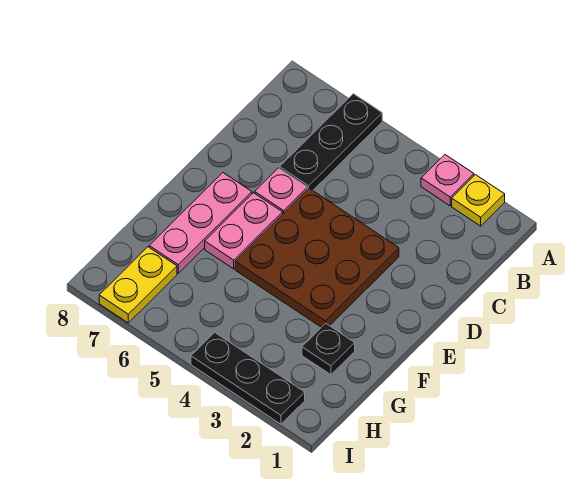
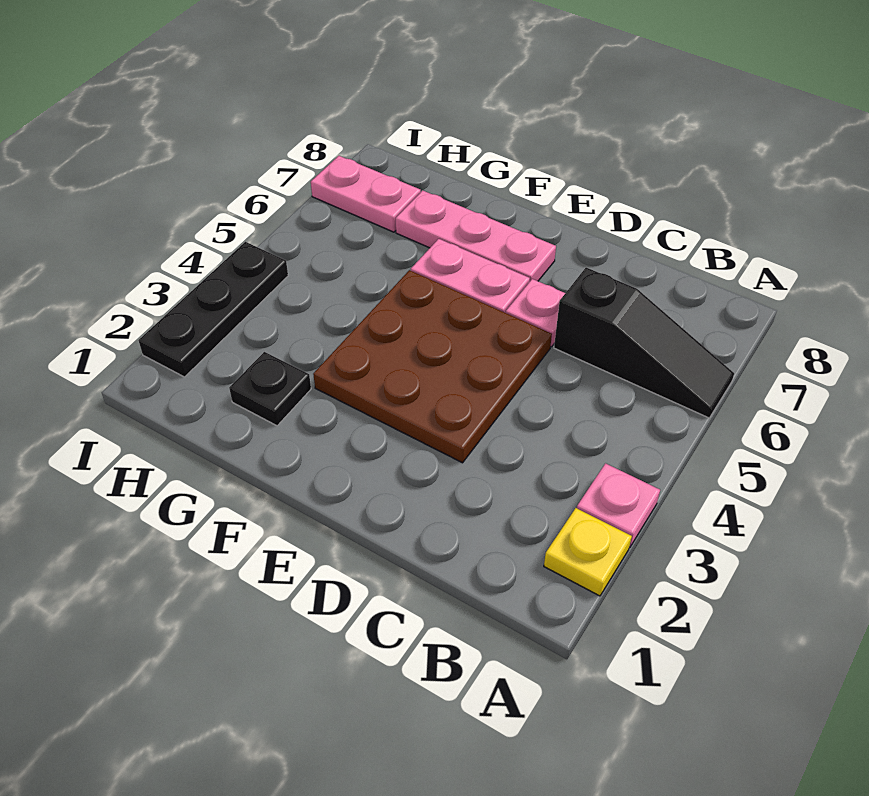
black 1x3 plate [280,94,382,190] -> black 1x3 slope [554,267,734,418]
yellow 1x2 plate [99,247,177,323] -> pink 1x2 plate [311,156,421,232]

